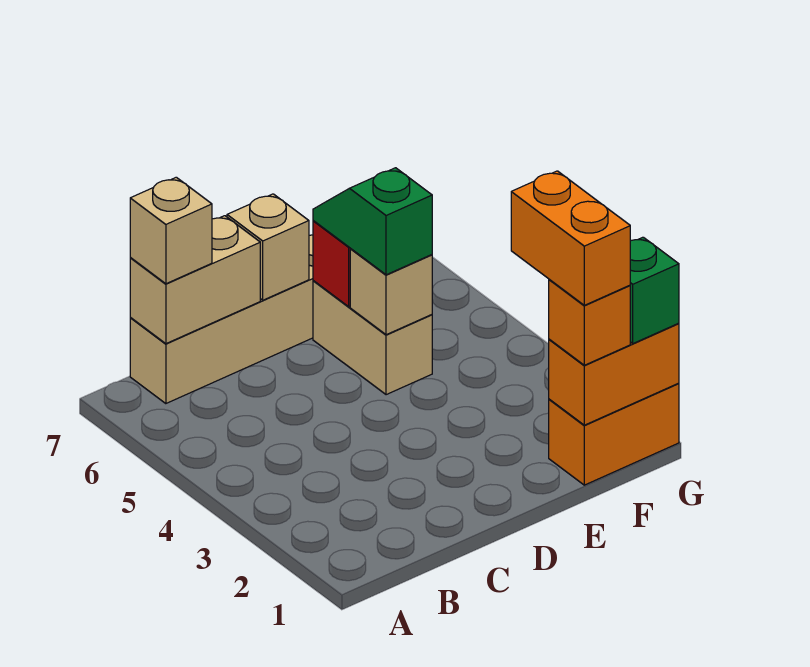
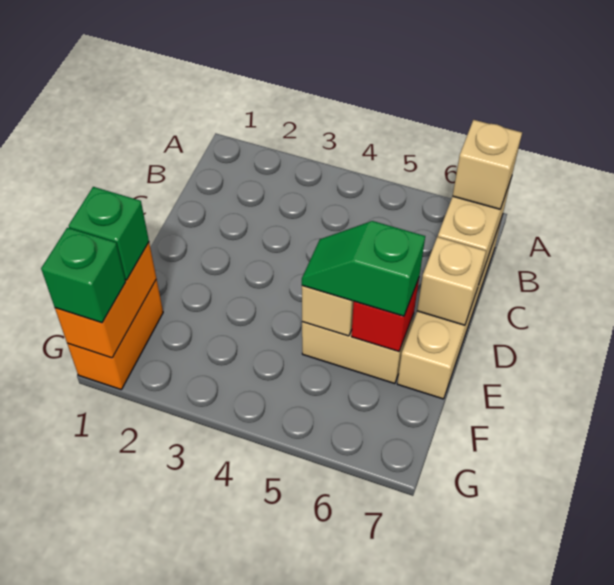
green 1x2 slope [313,168,432,275] -> green 1x2 slope turned to [302,221,425,316]
orange 1x1 brick [549,279,630,365] -> green 1x1 brick [69,187,149,280]
orange 1x2 brick [511,171,630,305] -> none

